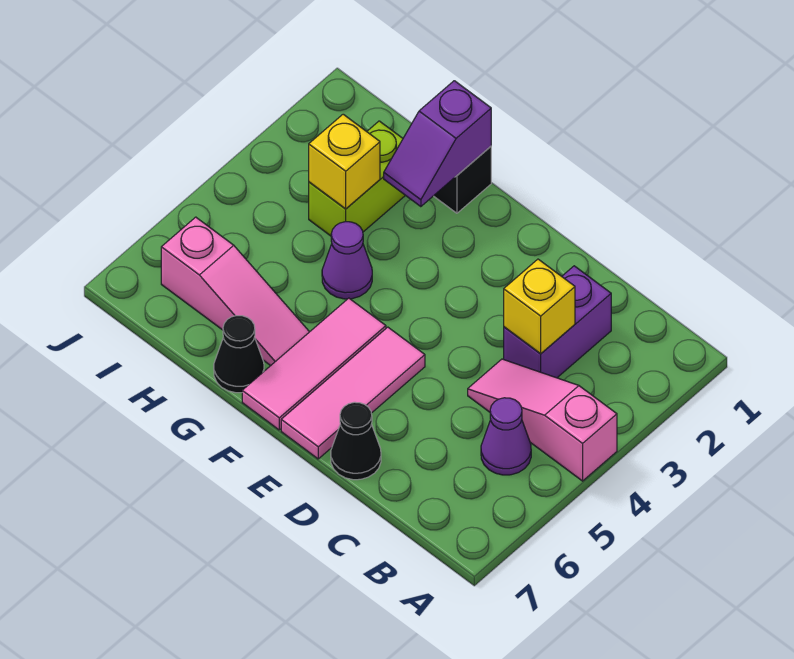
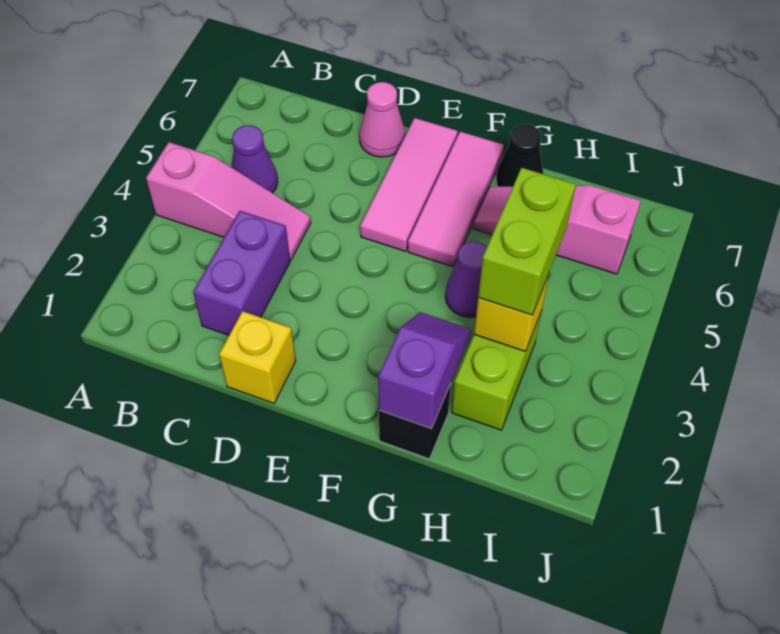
yellow 1x1 brick [504,259,575,354] -> yellow 1x1 brick moved to [219,311,296,403]
black 1x1 cone [331,402,381,480] -> pink 1x1 cone [359,82,405,157]
none -> lime 1x2 brick [478,168,576,315]

